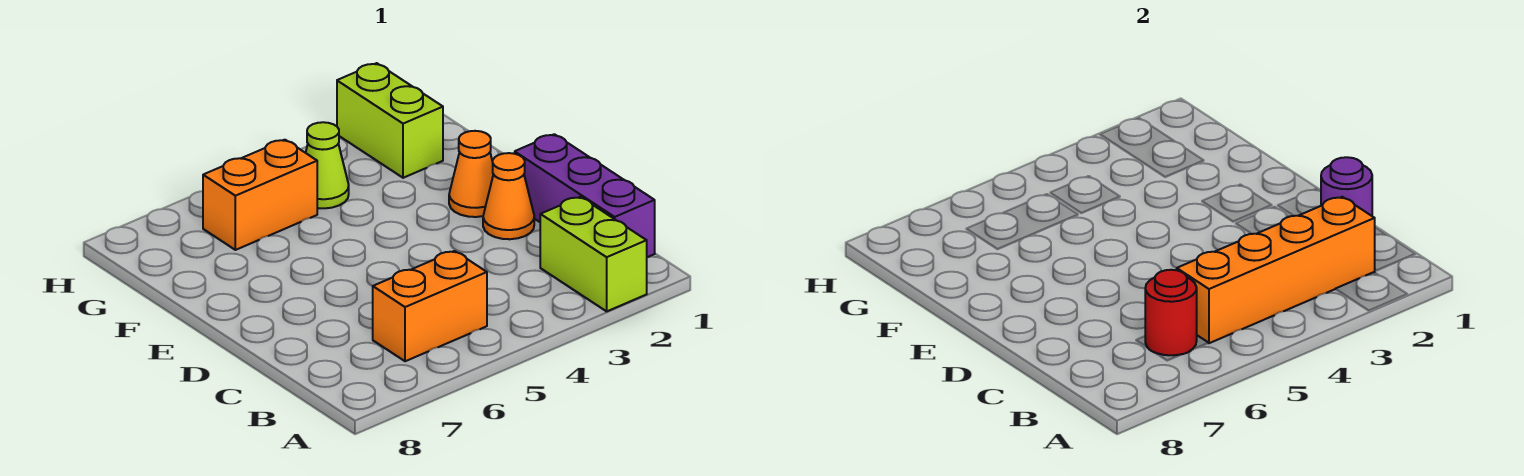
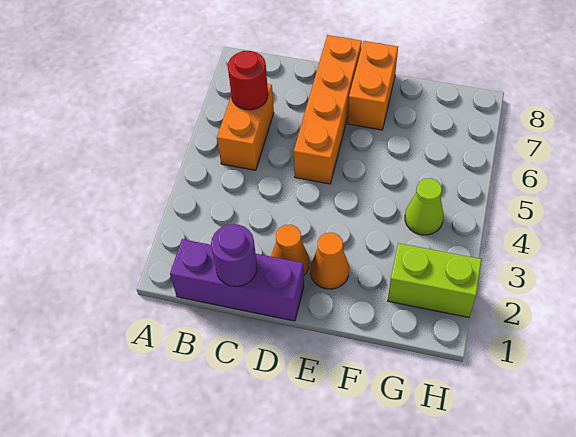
lime 1x2 brick [540,197,647,311] -> none
orange 1x4 brick [1177,197,1375,343] -> orange 1x4 brick moved to [294,35,362,184]
orange 1x2 brick [203,140,317,250] -> orange 1x2 brick moved to [348,41,398,130]

